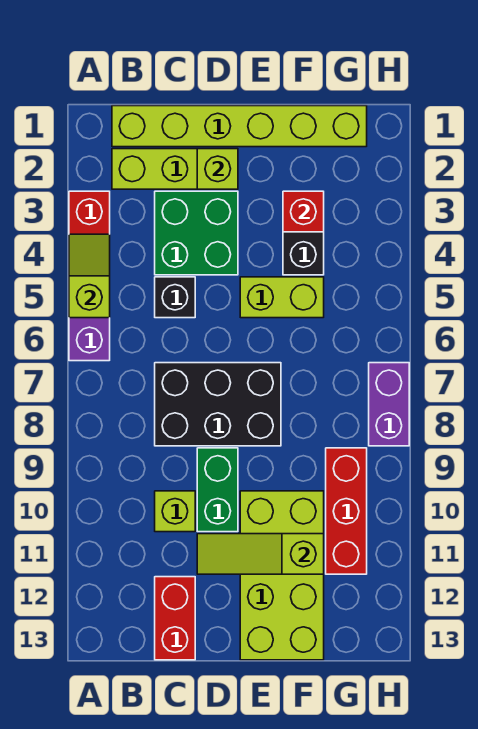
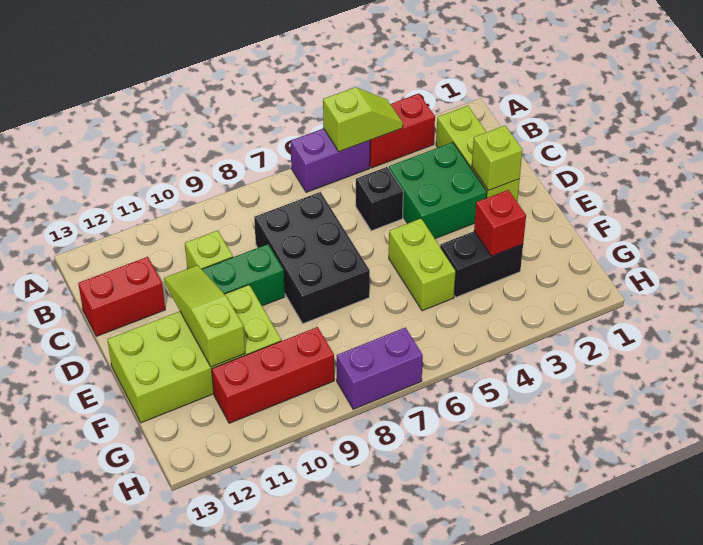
lime 1x6 brick [112,106,367,147] -> none

